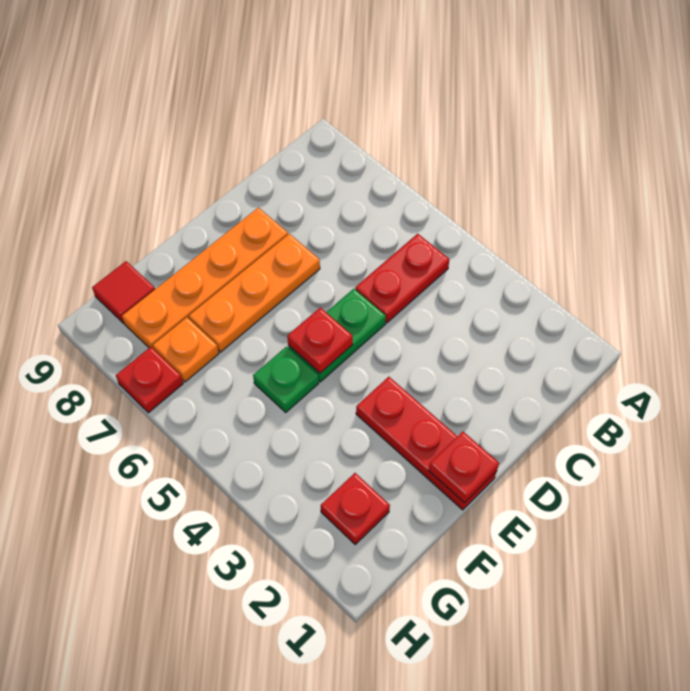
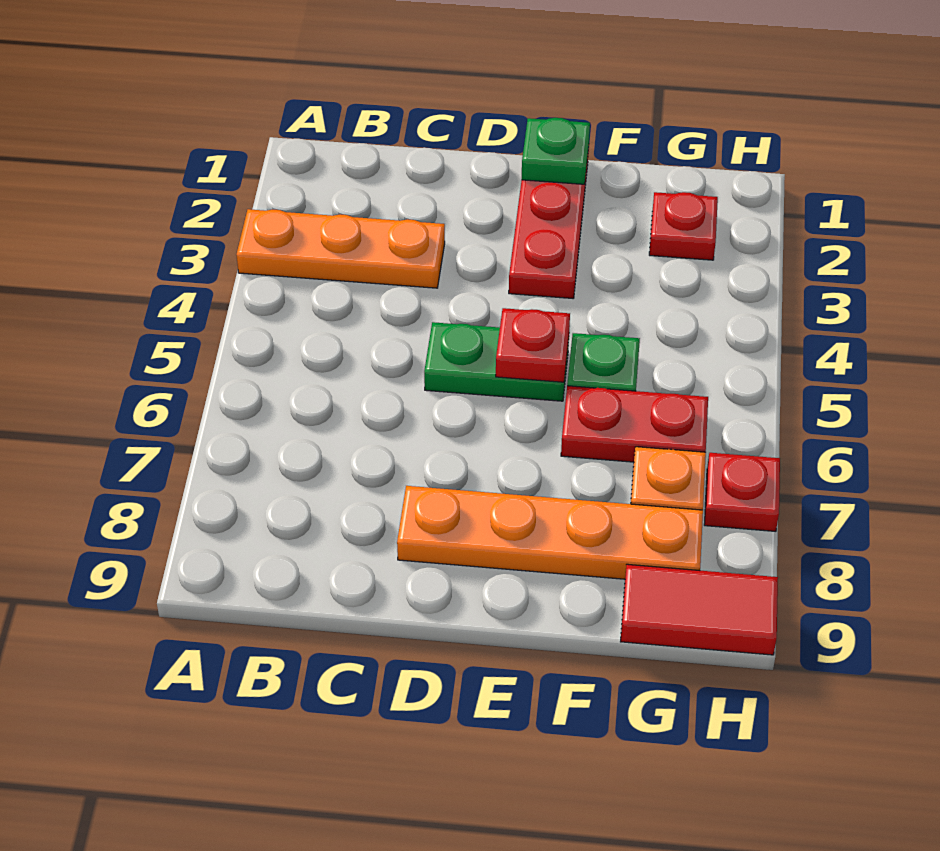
red 1x2 plate [355,234,449,323] -> red 1x2 plate moved to [561,386,708,462]
orange 1x3 plate [189,234,320,352] -> orange 1x3 plate moved to [236,209,445,288]
red 1x1 plate [429,432,499,503] -> green 1x1 plate [522,118,590,184]
red 1x1 tile [92,261,155,323] -> red 1x2 tile [621,564,778,655]

